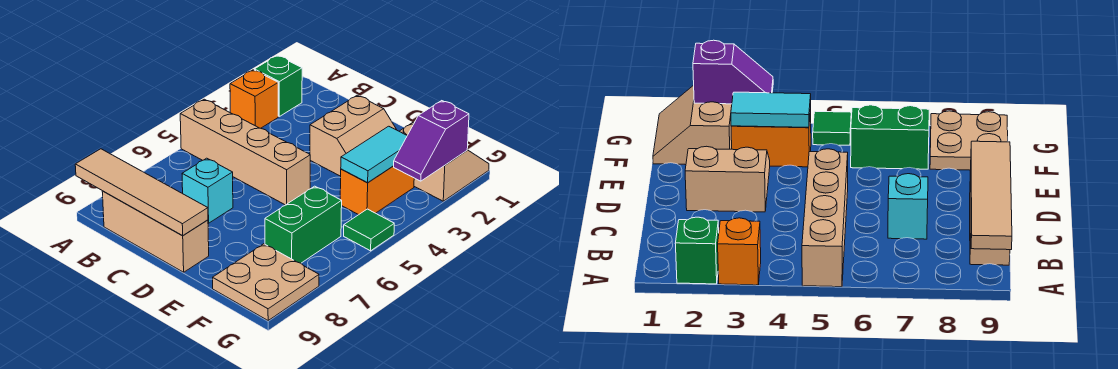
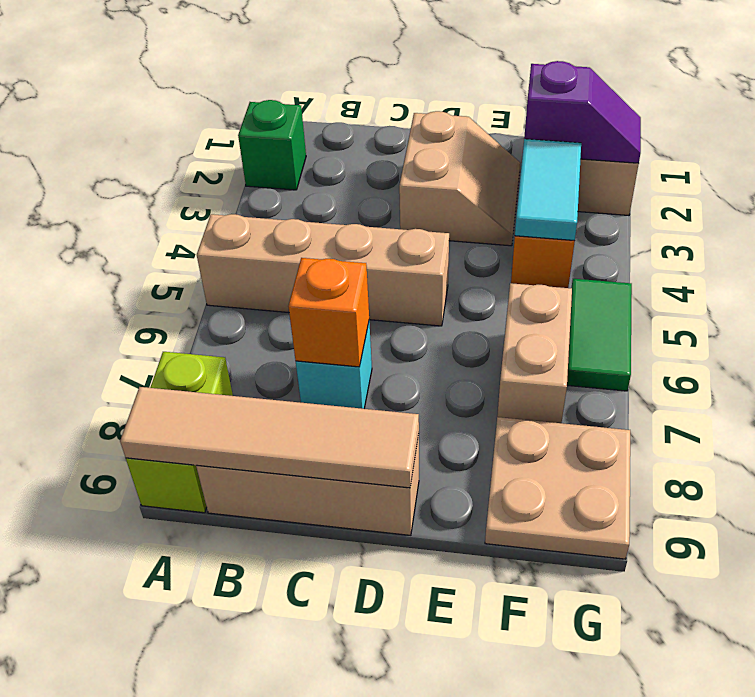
orange 1x1 brick [230,70,278,128] -> orange 1x1 brick moved to [288,258,369,367]
none -> lime 1x2 brick [126,352,233,513]
green 1x2 brick [265,186,342,263] -> tan 1x2 brick [497,283,572,423]
purple 1x2 slope [394,101,469,181] -> purple 1x2 slope turned to [524,61,641,163]
green 1x1 tile [344,209,394,251] -> green 1x2 tile [567,279,632,391]

